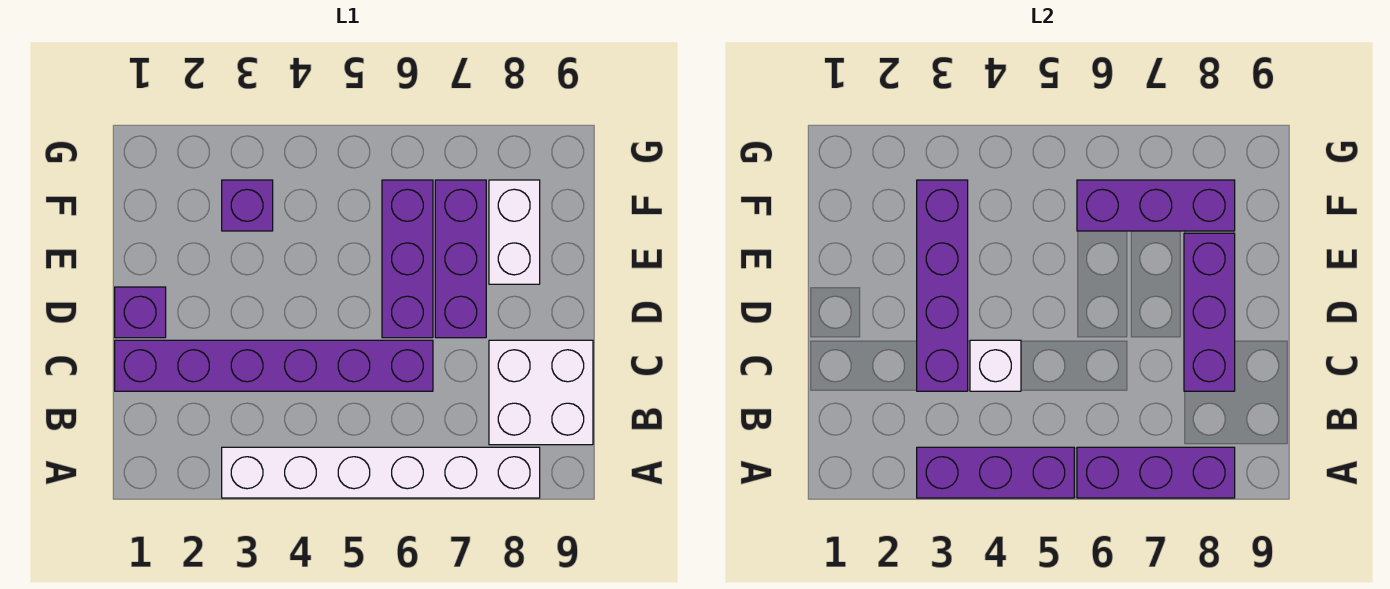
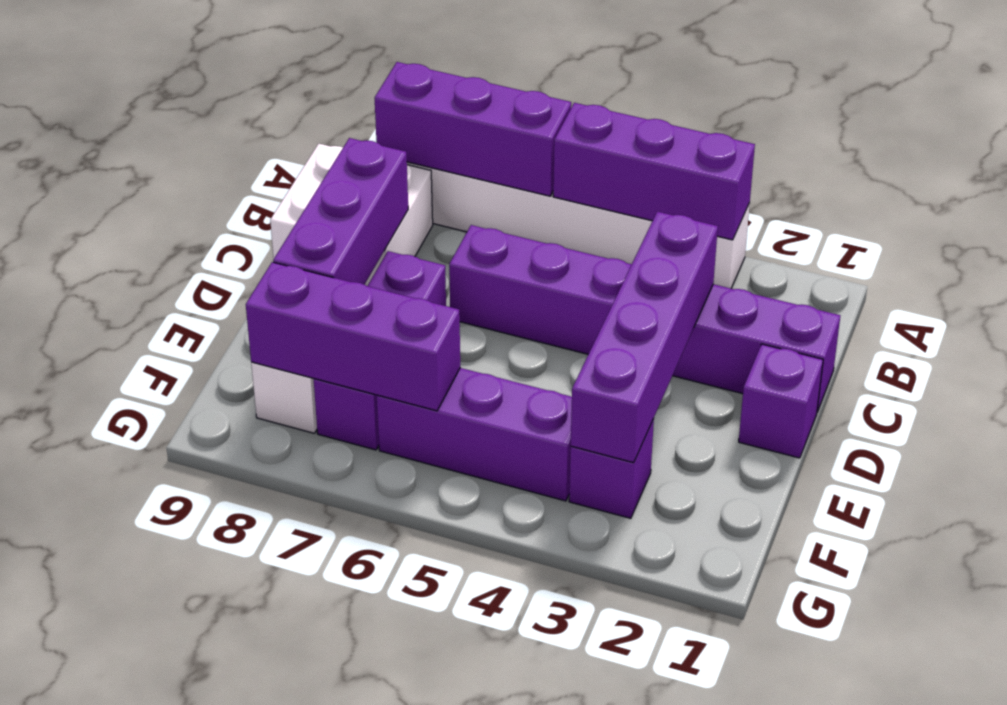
white 1x1 brick [970,340,1021,391] -> none
purple 1x3 brick [382,180,433,338] -> purple 1x3 brick turned to [377,368,572,501]

